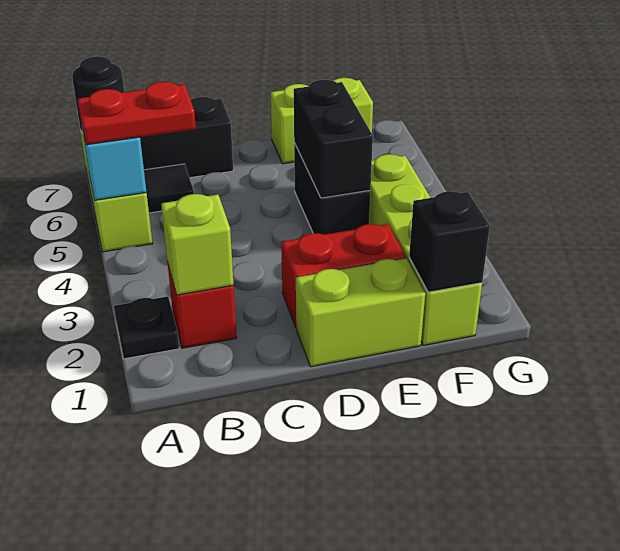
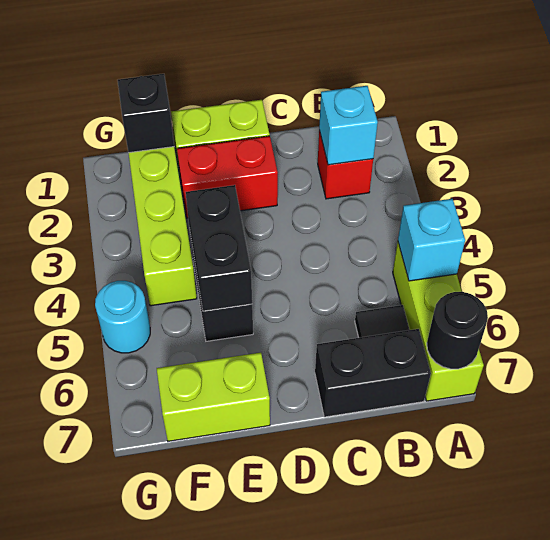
black 1x1 plate [114,296,179,359] -> none
red 1x2 plate [78,82,196,145] -> none
lime 1x1 brick [161,194,234,295] -> cyan 1x1 brick [319,86,378,165]
none -> cyan 1x1 round brick [95,281,150,353]

